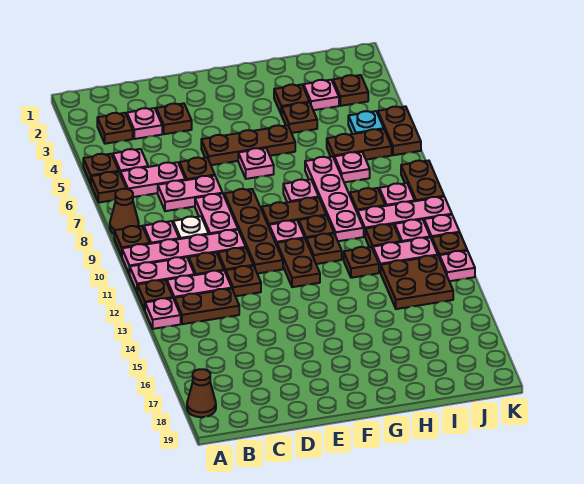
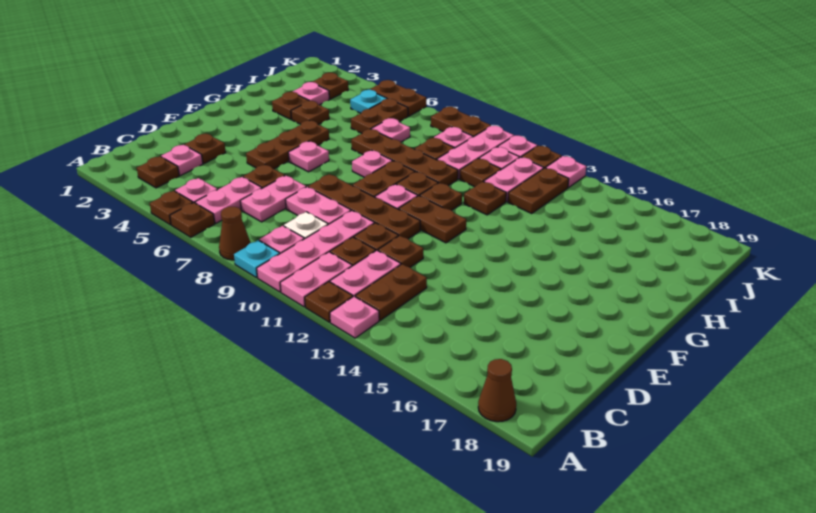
brown 1x1 plate [114,226,150,256] -> cyan 1x1 plate [234,240,280,278]
pink 1x4 plate [305,157,364,241] -> brown 1x4 plate [351,129,458,186]
brown 2x2 plate [381,256,453,309] -> brown 1x2 plate [508,168,569,214]

